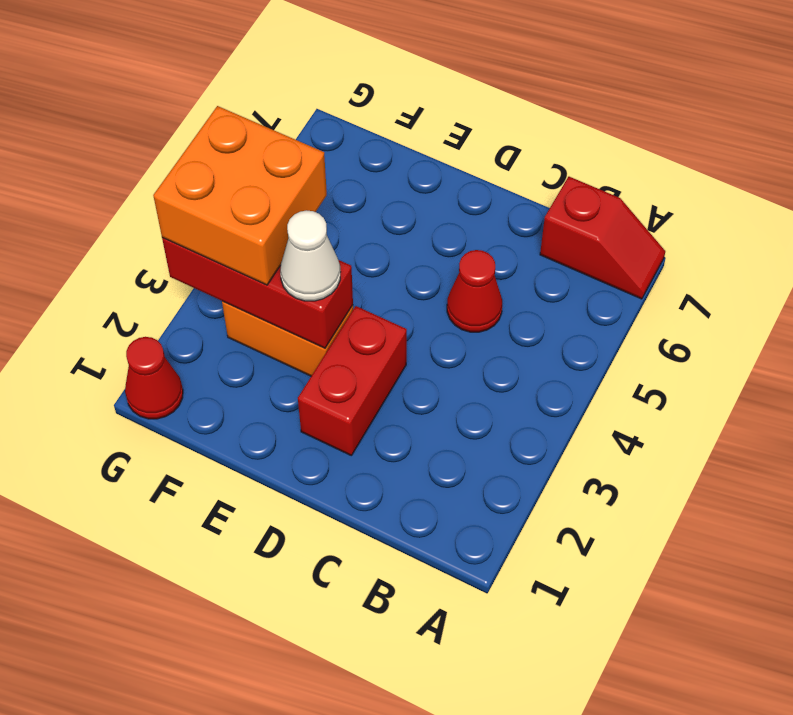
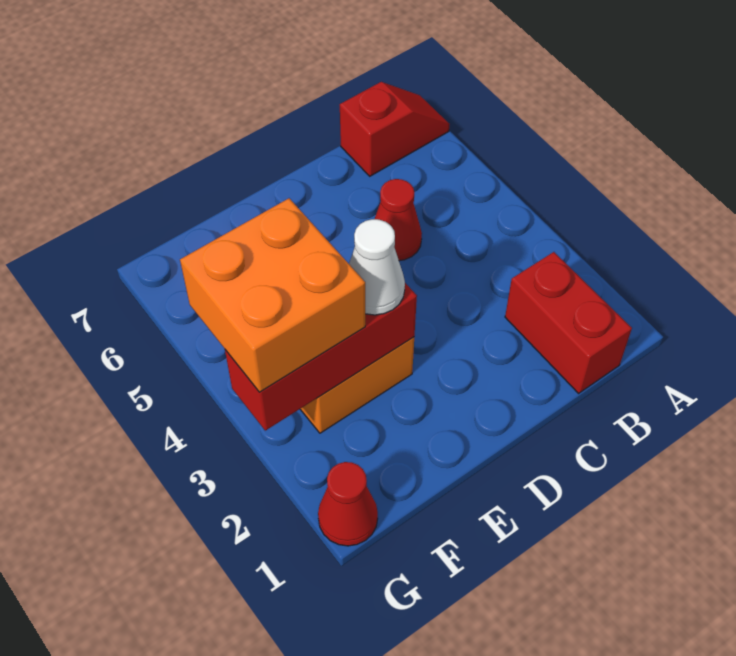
red 1x2 brick [298,306,407,455] -> red 1x2 brick moved to [505,252,632,393]

